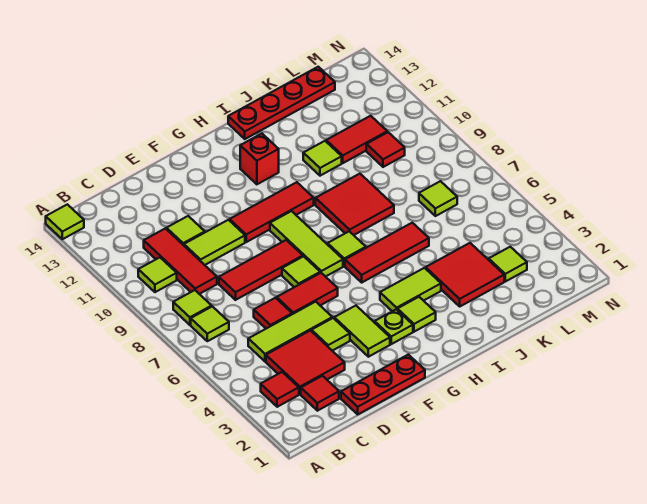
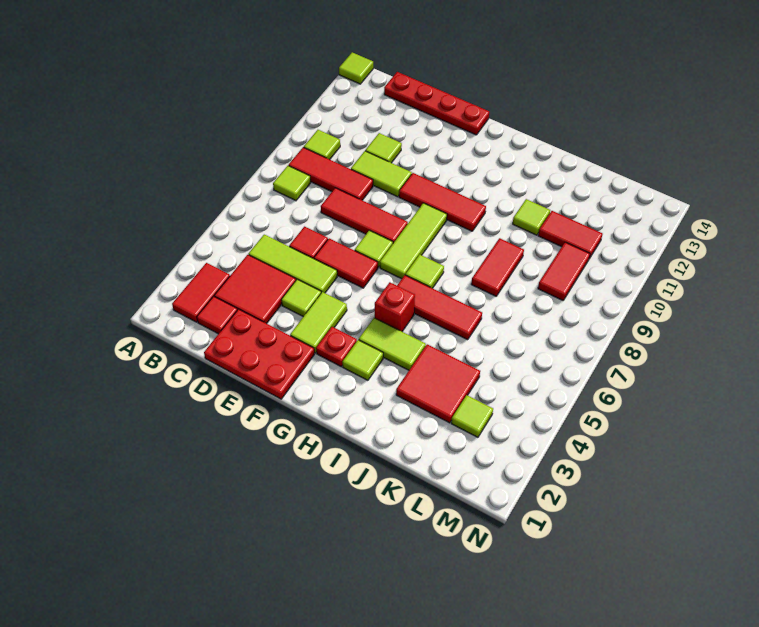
red 1x1 tile [261,372,299,407] -> red 1x2 tile [172,263,230,322]
lime 1x1 tile [191,306,229,341] -> none
red 1x3 tile [144,228,217,294] -> red 1x3 tile turned to [289,147,373,200]
red 1x3 plate [341,355,425,414] -> red 2x3 plate [204,309,315,399]
lime 1x1 plate [375,309,413,344] -> red 1x1 plate [316,327,357,367]
red 1x1 brick [240,134,279,184] -> red 1x1 brick moved to [375,282,415,331]
red 2x2 tile [315,174,394,235] -> red 1x2 tile [471,238,524,296]
red 1x4 plate [228,67,335,139] -> red 1x4 plate moved to [384,72,489,135]
lime 1x1 tile [419,181,457,216] -> none
red 1x1 tile [366,132,405,167] -> red 1x2 tile [538,242,590,300]

